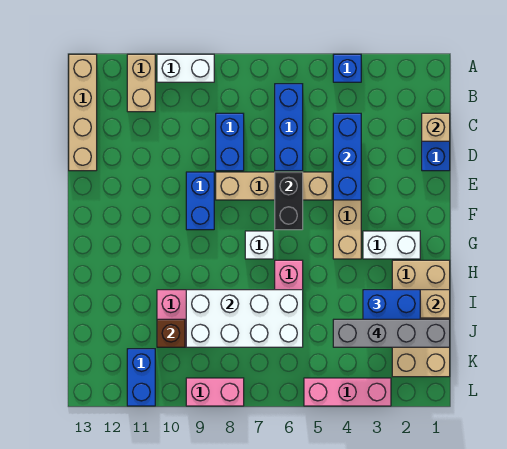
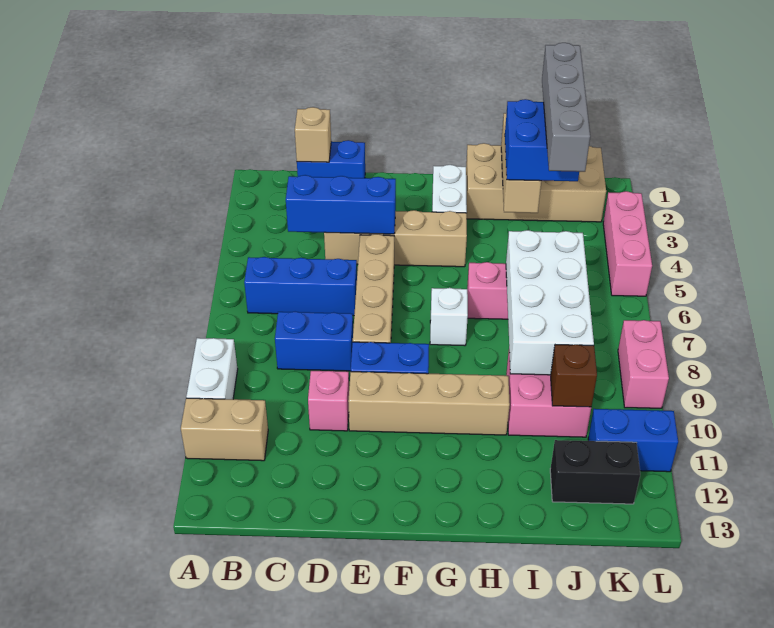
blue 1x1 brick [333,54,361,82] -> none
tan 1x4 brick [69,54,97,171] -> tan 1x4 brick moved to [348,372,510,435]
none -> pink 1x1 brick [308,371,349,431]
black 1x2 brick [275,172,303,230] -> black 1x2 brick moved to [550,440,640,504]

